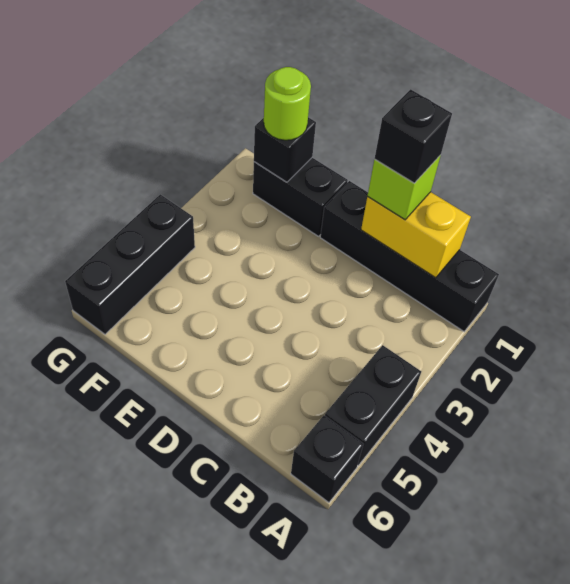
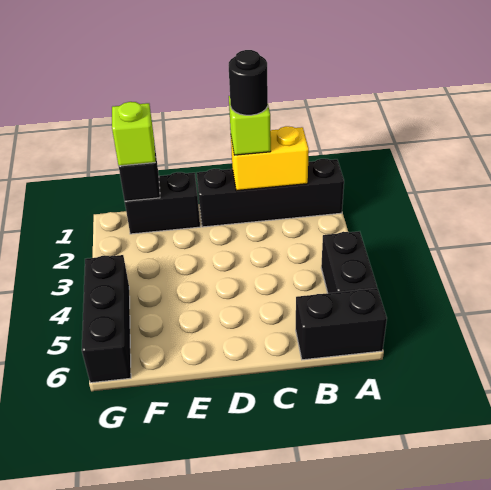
black 1x1 brick [291,415,363,503] -> black 1x2 brick [296,288,387,360]
black 1x1 brick [375,89,452,183] -> black 1x1 round brick [229,50,268,115]
lime 1x1 round brick [264,67,311,140] -> lime 1x1 brick [112,102,155,166]

